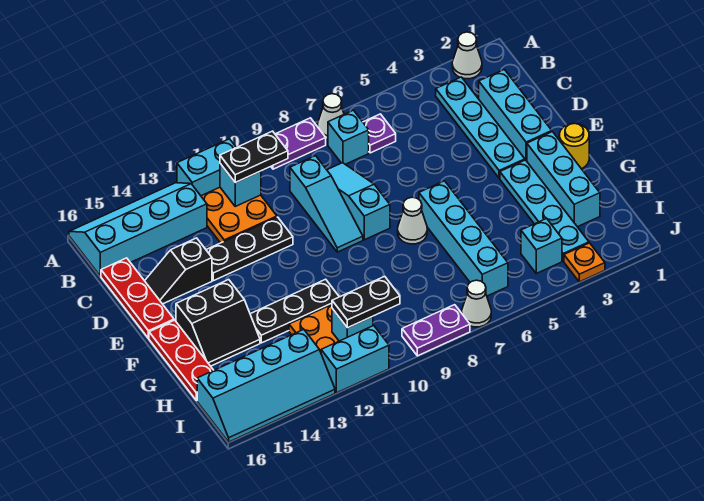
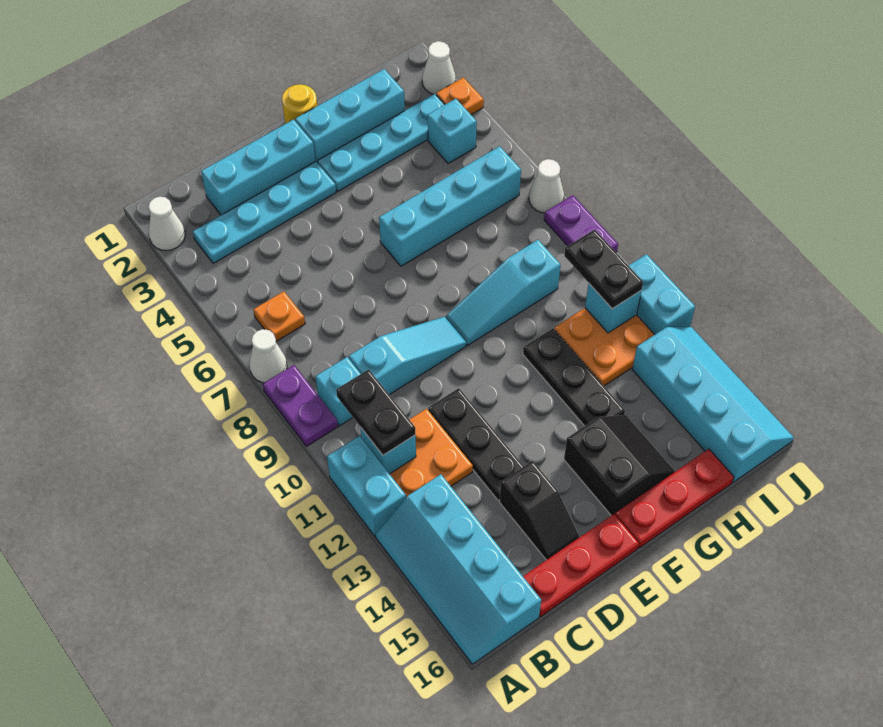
purple 1x1 plate [363,114,396,153] -> orange 1x1 plate [253,291,305,341]
cyan 1x1 brick [328,110,369,164] -> cyan 1x1 brick moved to [316,357,361,426]
cyan 1x3 slope [327,163,390,240] -> cyan 1x3 slope moved to [446,240,561,345]
white 1x1 cone [398,197,427,244] -> white 1x1 cone moved to [422,41,456,94]

